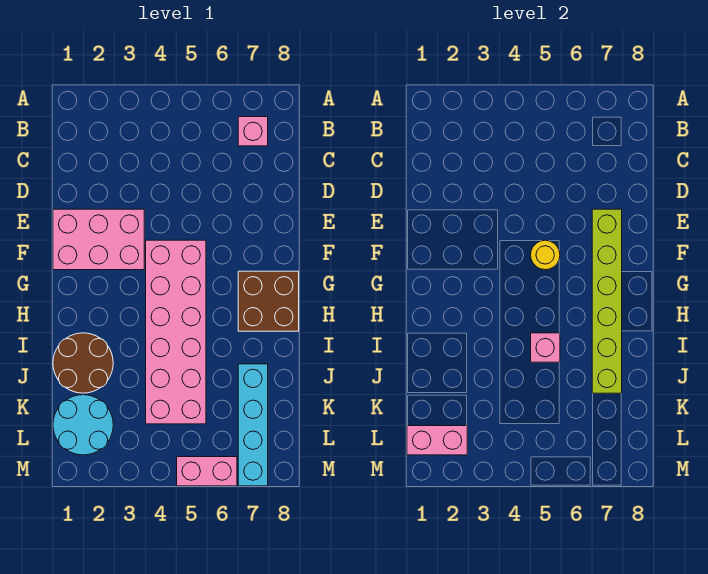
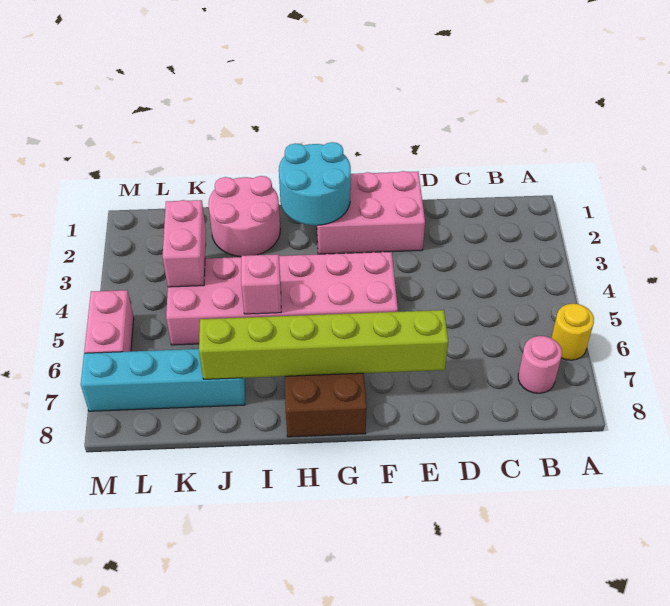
pink 1x1 brick [238,117,268,146] -> pink 1x1 round brick [518,336,562,393]
pink 2x3 brick [53,209,144,270] -> pink 2x3 brick turned to [317,171,425,254]
yellow 1x1 round brick [531,240,560,270] -> yellow 1x1 round brick moved to [551,304,594,360]
brown 2x2 round brick [53,333,113,393] -> pink 2x2 round brick [208,176,280,257]
cyan 2x2 round brick [53,395,113,455] -> cyan 2x2 round brick moved to [279,142,351,225]
pink 1x2 brick [407,426,467,455] -> pink 1x2 brick moved to [163,200,206,287]

